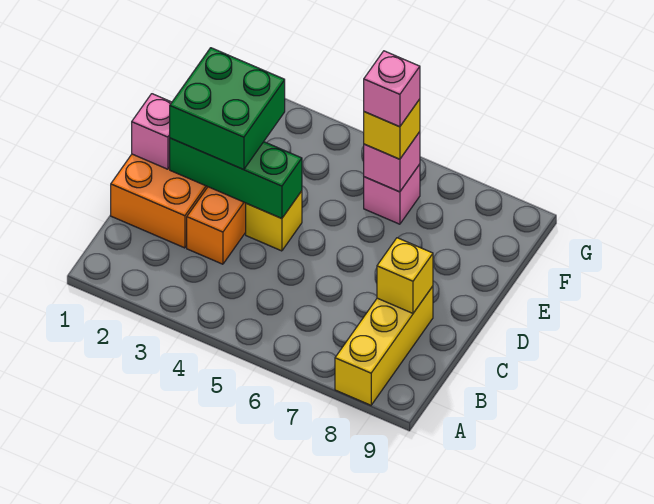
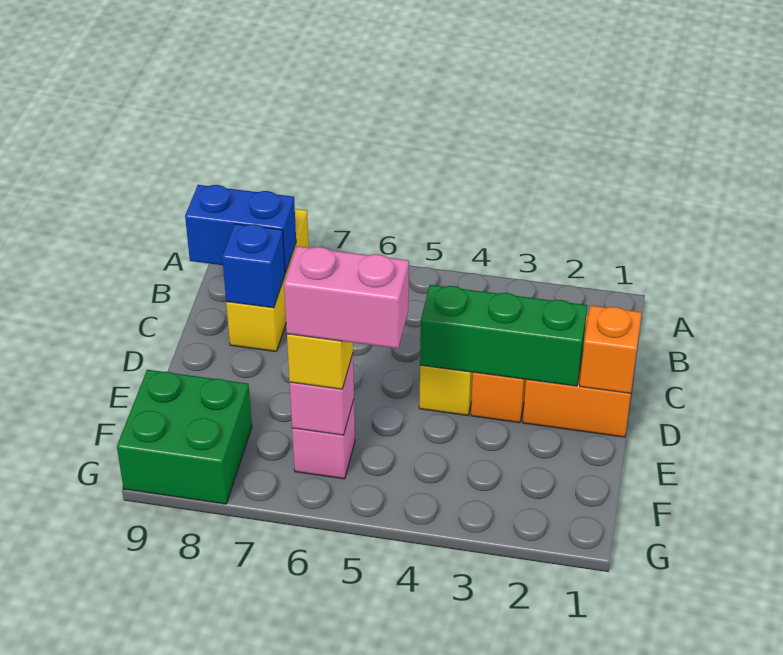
none -> blue 1x2 brick [185,185,296,273]
yellow 1x1 brick [377,238,433,313] -> blue 1x1 brick [222,224,285,308]
pink 1x1 brick [132,94,172,169] -> orange 1x1 brick [580,305,642,393]
green 2x2 brick [170,48,285,170] -> green 2x2 brick moved to [117,370,252,504]
pink 1x1 brick [364,51,420,127] -> pink 1x2 brick [284,246,409,349]

